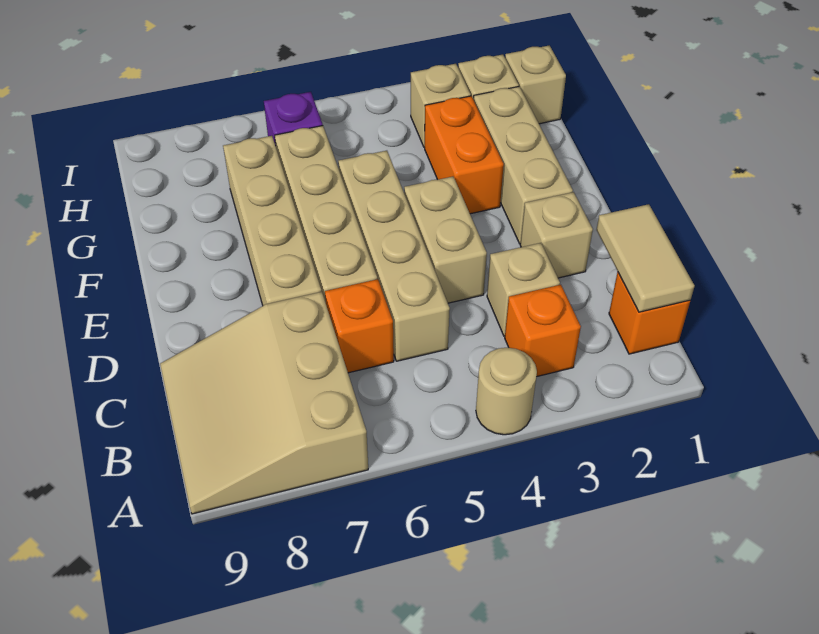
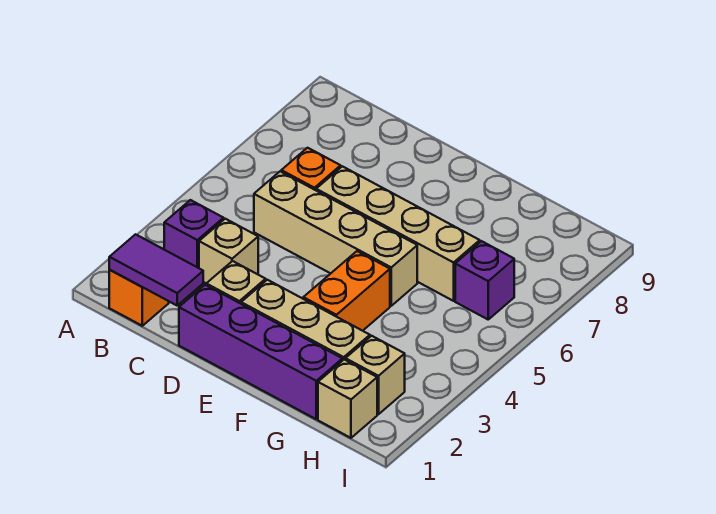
tan 1x1 round brick [476,348,537,435] -> none
tan 3x3 slope [160,292,368,514] -> none
tan 1x2 tile [596,204,694,312] -> purple 1x2 tile [109,234,203,305]
orange 1x1 brick [505,285,581,377] -> purple 1x1 brick [164,200,224,268]
none -> purple 1x4 brick [179,285,342,419]
tan 1x2 brick [404,177,487,303] -> none
tan 1x4 brick [223,136,321,306] -> none
orange 1x2 brick [425,96,504,214] -> orange 1x2 brick turned to [303,251,390,331]
tan 1x1 brick [411,64,471,147] -> none

